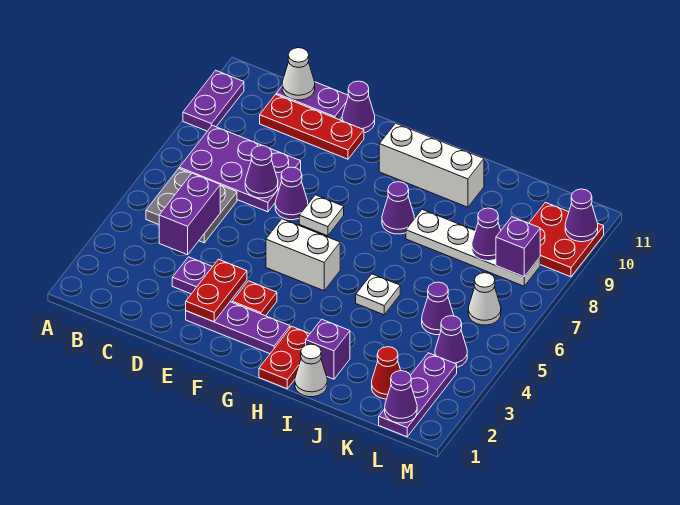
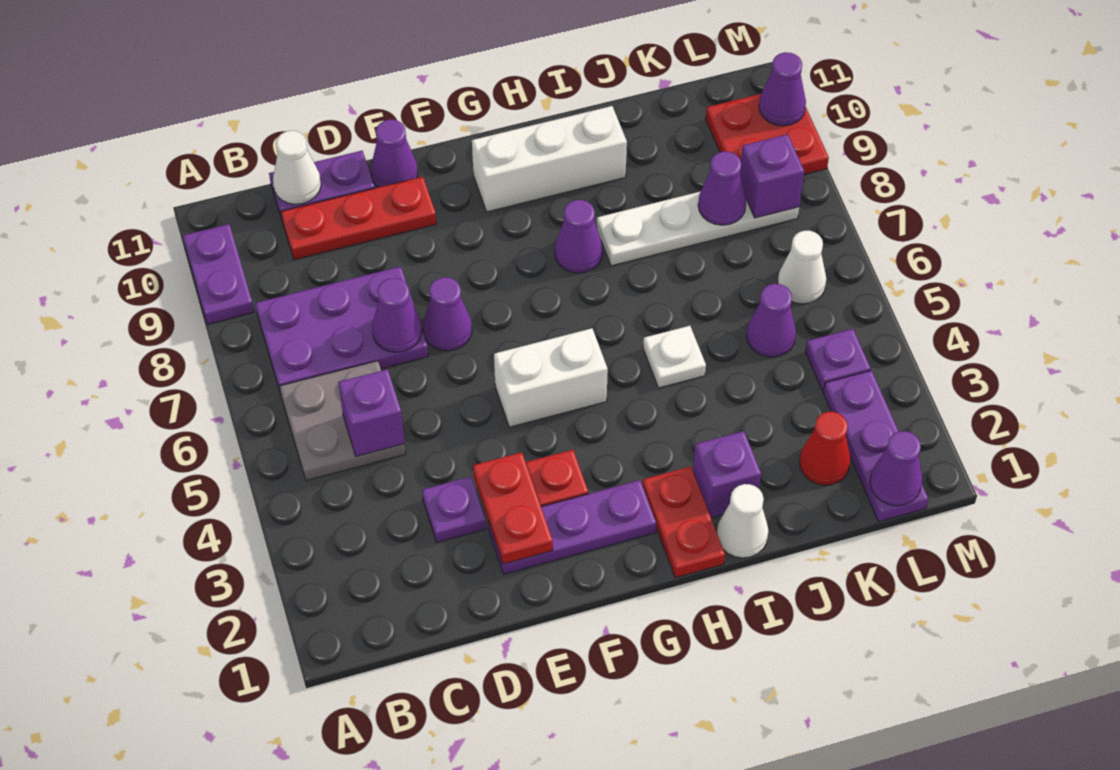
purple 1x2 brick [159,173,220,255] -> purple 1x1 brick [338,369,405,456]
white 1x1 plate [299,195,344,236] -> none
purple 1x1 cone [435,316,467,367] -> purple 1x1 plate [806,329,871,391]

